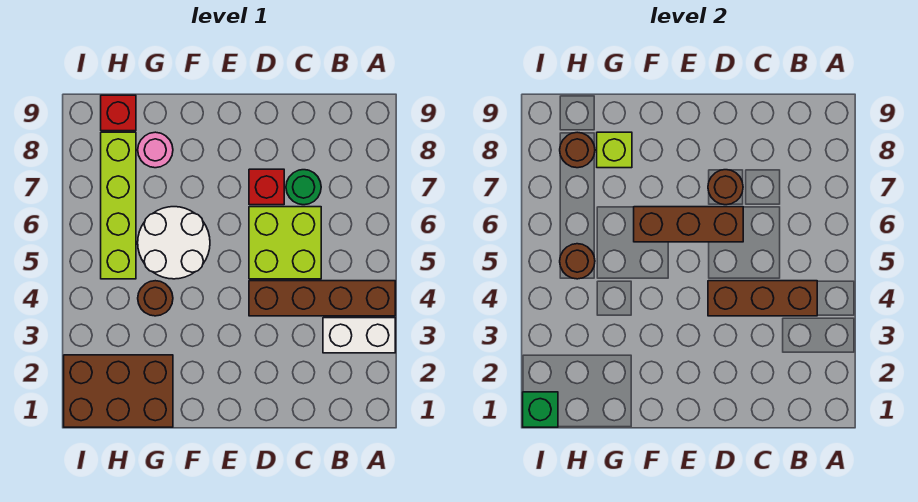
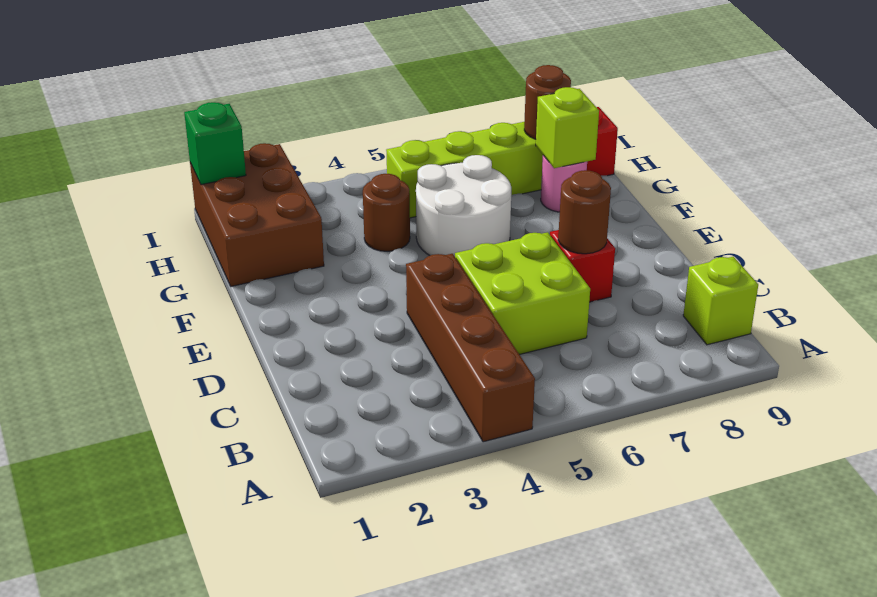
white 1x2 brick [323,318,395,353] -> none
brown 1x3 brick [708,281,817,316] -> none
none -> lime 1x1 brick [683,257,758,345]
green 1x1 round brick [286,170,321,205] -> none
brown 1x3 brick [634,207,743,242] -> none
brown 1x1 round brick [560,244,595,279] -> none

